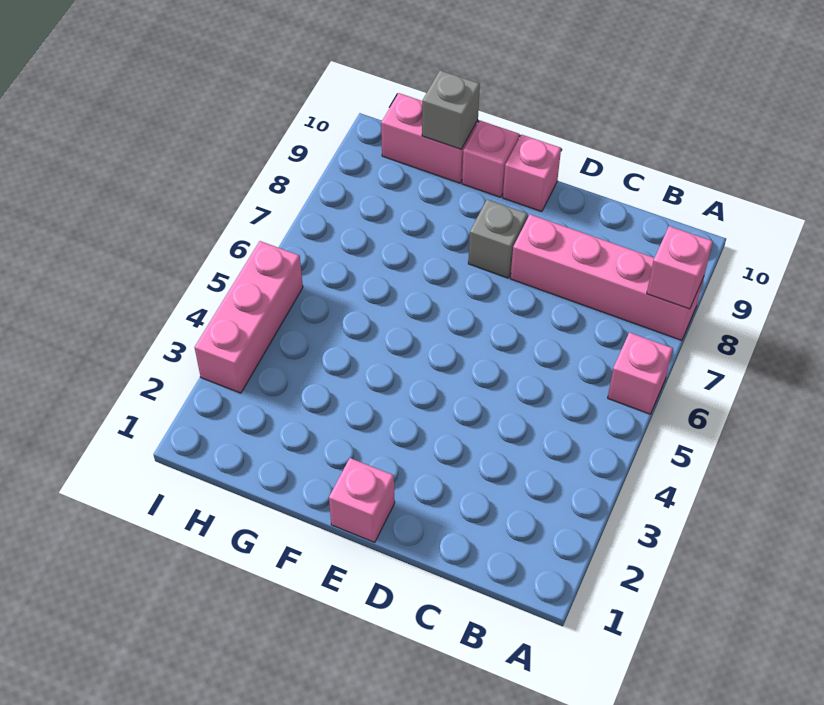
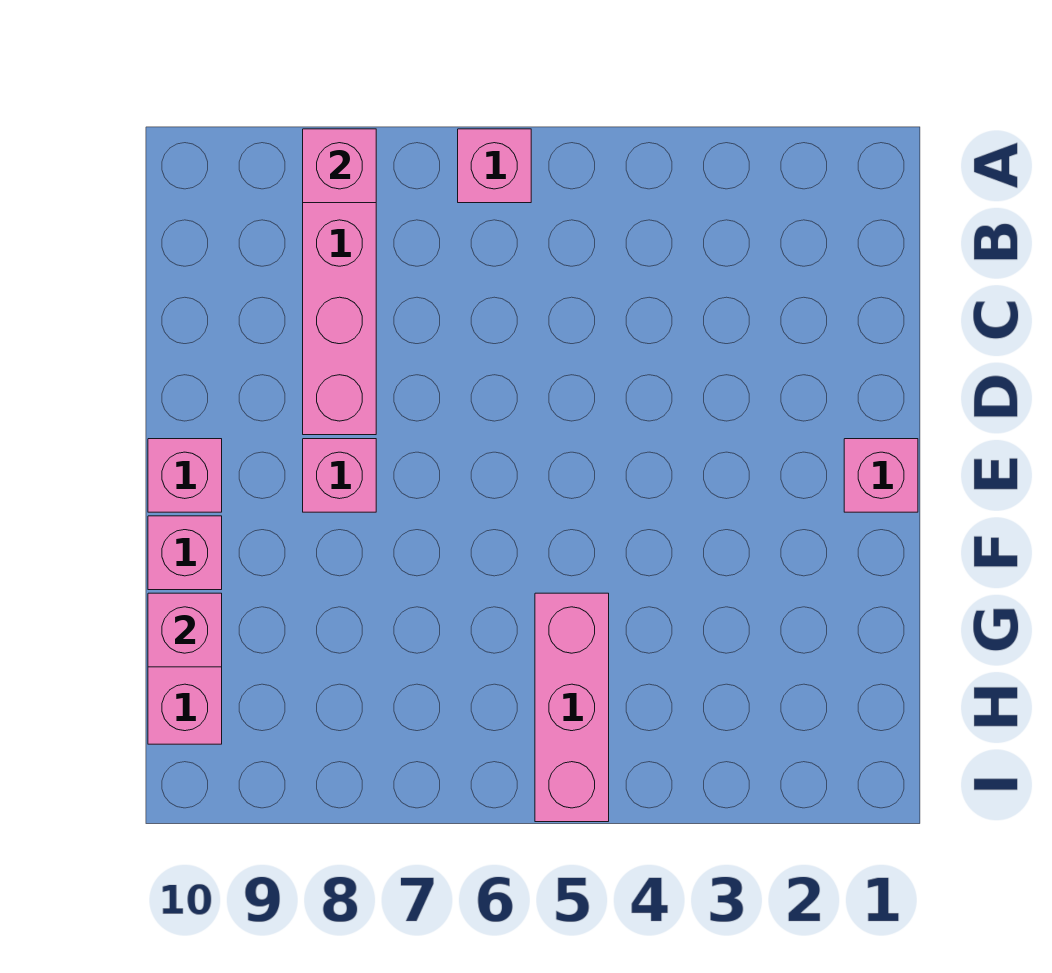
grey 1x1 brick [468,200,528,278] -> pink 1x1 brick [303,439,376,512]
grey 1x1 brick [422,70,480,149] -> pink 1x1 brick [148,593,222,667]
pink 1x3 brick [194,241,303,393] -> pink 1x3 brick turned to [535,593,609,822]

